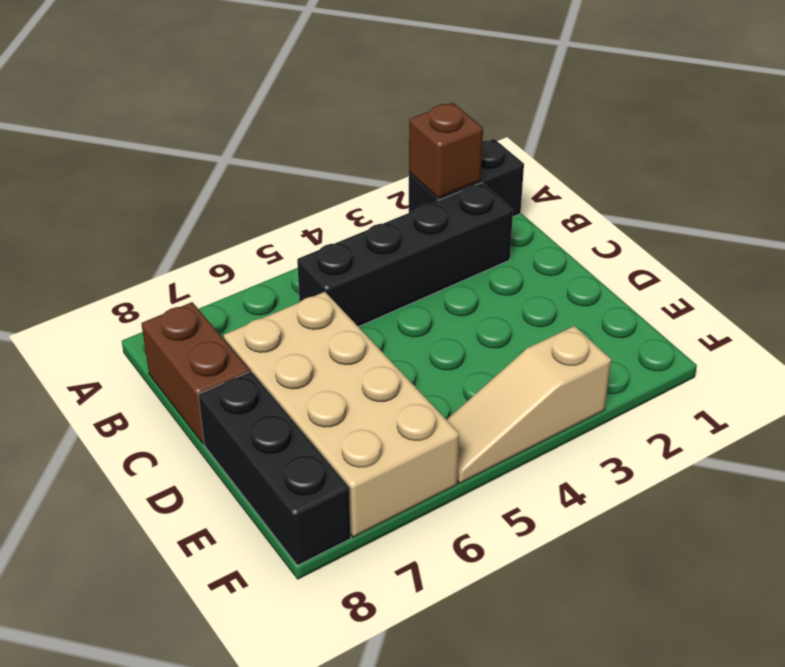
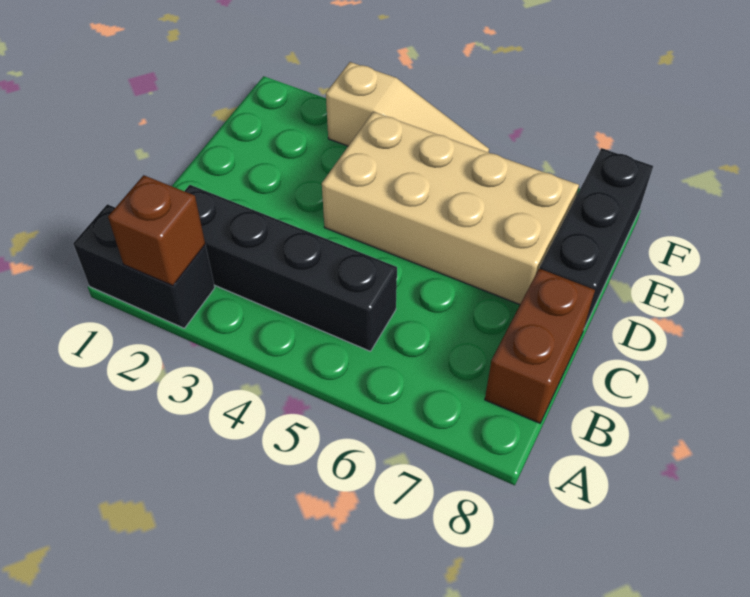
tan 2x4 brick [224,292,459,537] -> tan 2x4 brick turned to [322,112,579,305]

